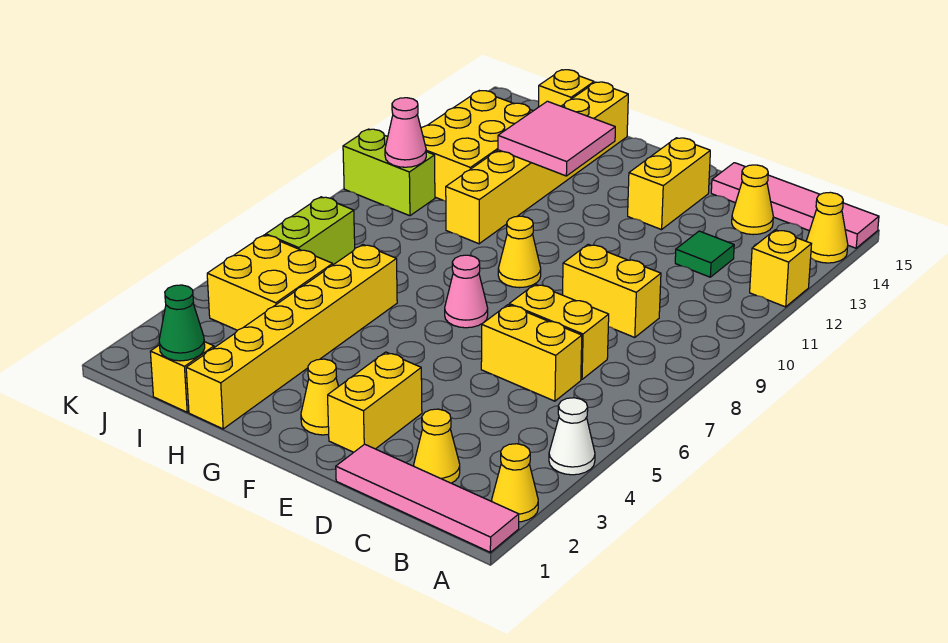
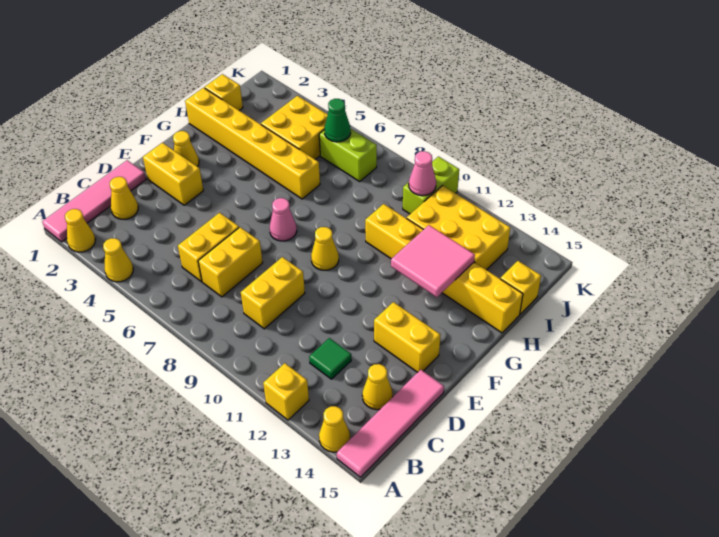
white 1x1 cone [549,398,595,475] -> yellow 1x1 cone [103,238,133,282]
green 1x1 cone [159,285,205,361] -> green 1x1 cone moved to [324,99,351,142]

